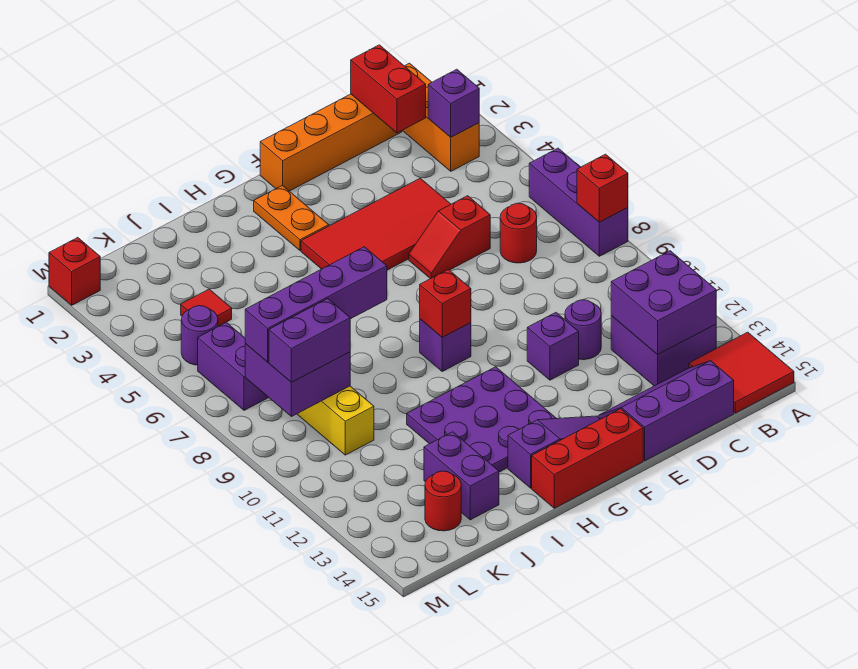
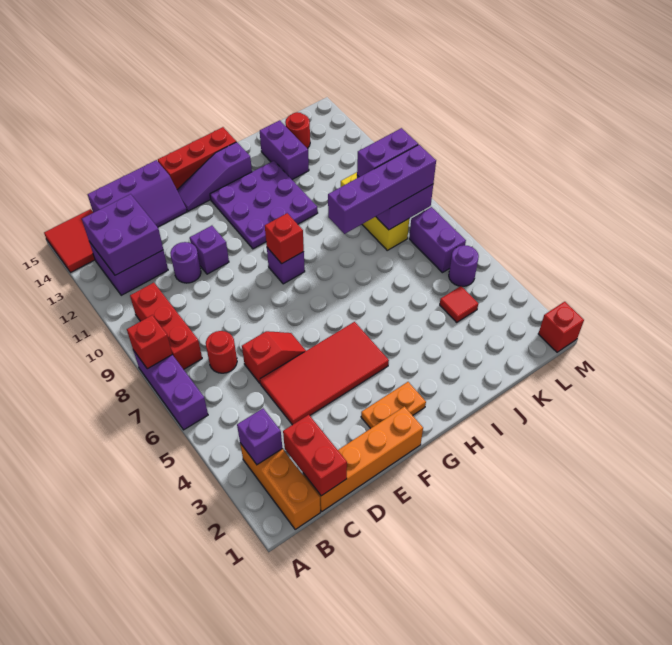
none -> red 1x3 brick [130,283,202,369]
orange 1x2 plate [254,185,329,251] -> orange 1x2 plate turned to [361,382,426,429]

